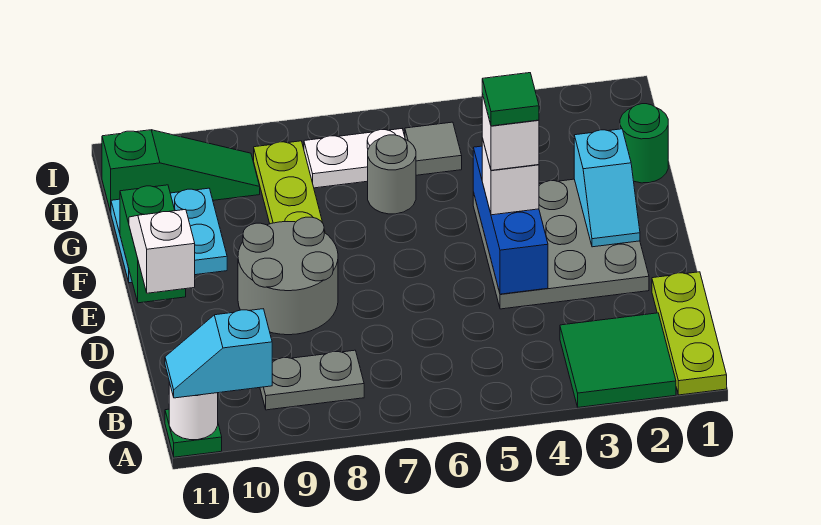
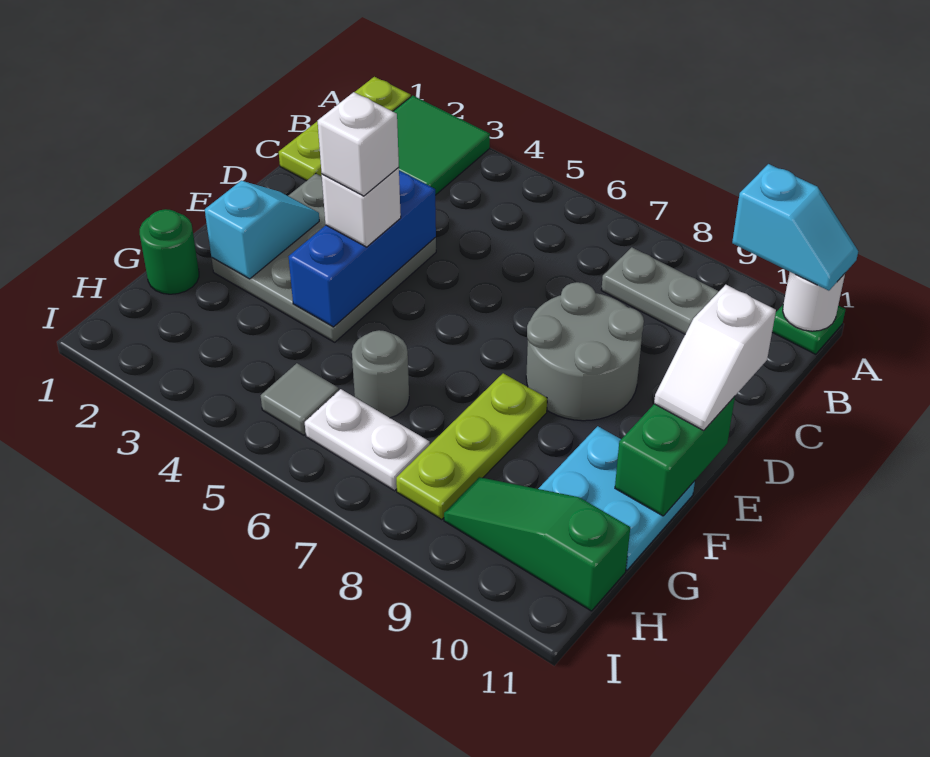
green 1x1 tile [482,73,539,126] -> none

